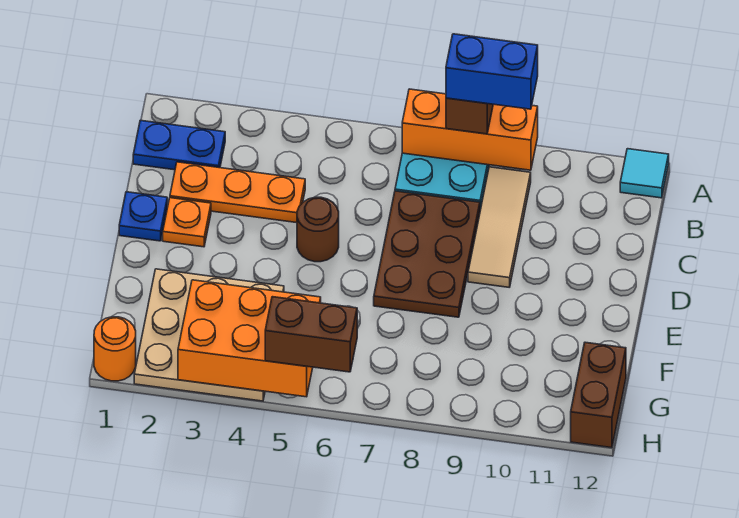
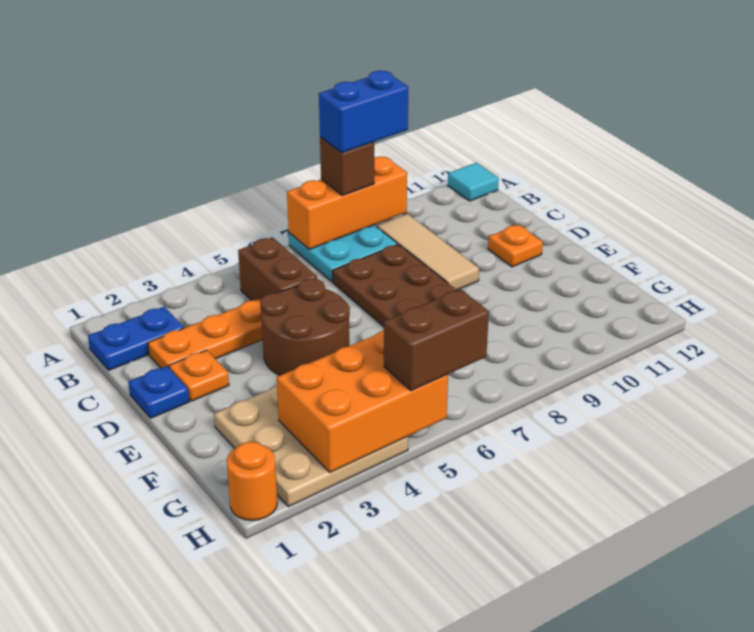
brown 1x1 round brick [297,197,339,262] -> brown 2x2 round brick [260,278,350,376]
none -> orange 1x1 plate [488,225,543,267]
brown 1x2 brick [571,342,626,448] -> brown 1x2 brick moved to [238,237,317,301]

